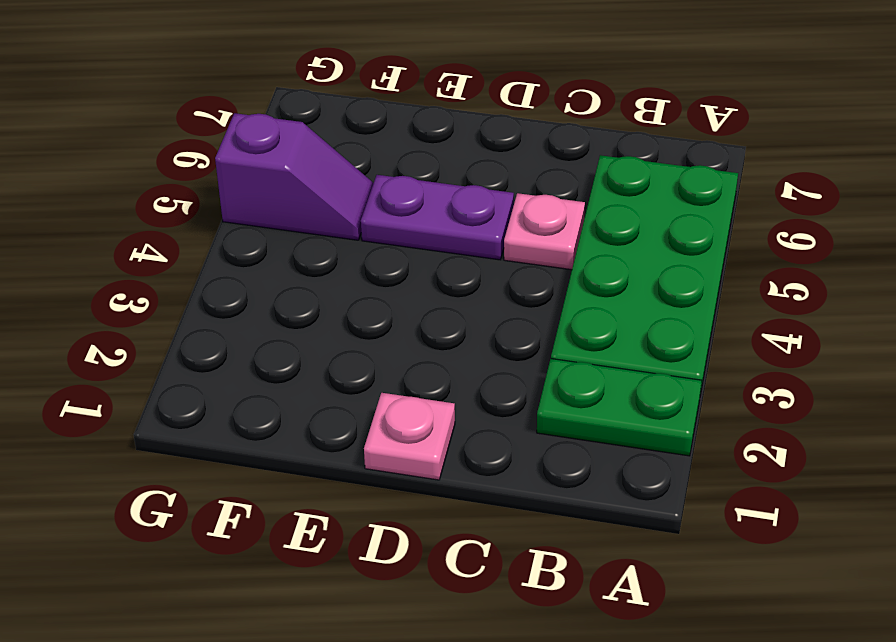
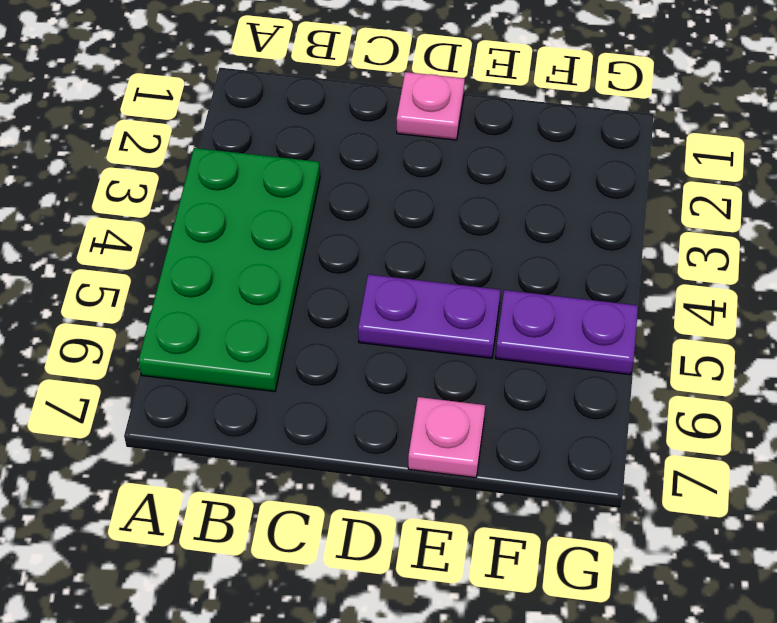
green 1x2 plate [537,359,702,456] -> none
pink 1x1 plate [504,193,585,270] -> pink 1x1 plate moved to [408,397,485,478]
purple 1x2 slope [215,113,374,240] -> purple 1x2 plate [496,290,638,375]

